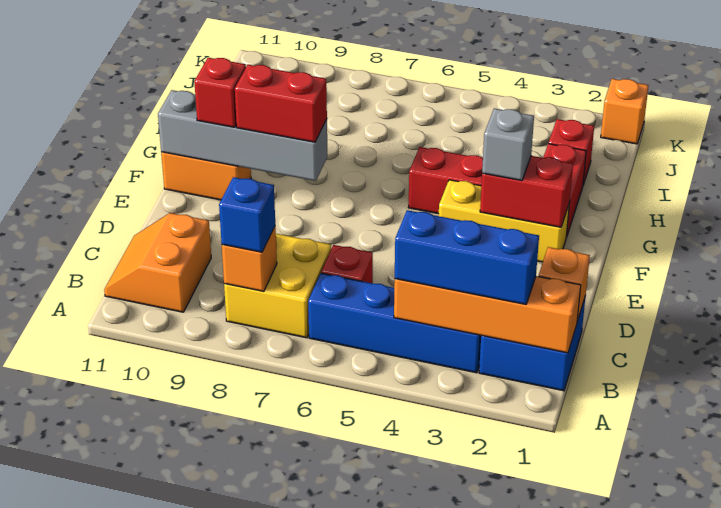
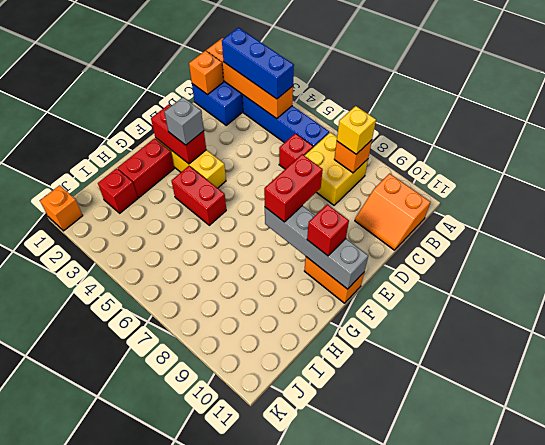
blue 1x1 brick [219,177,275,252] -> yellow 1x1 brick [337,106,376,154]
orange 2x2 slope [104,213,211,312] -> orange 2x2 slope turned to [355,174,430,250]
red 1x2 brick [235,65,327,142] -> red 1x2 brick turned to [264,154,323,222]

